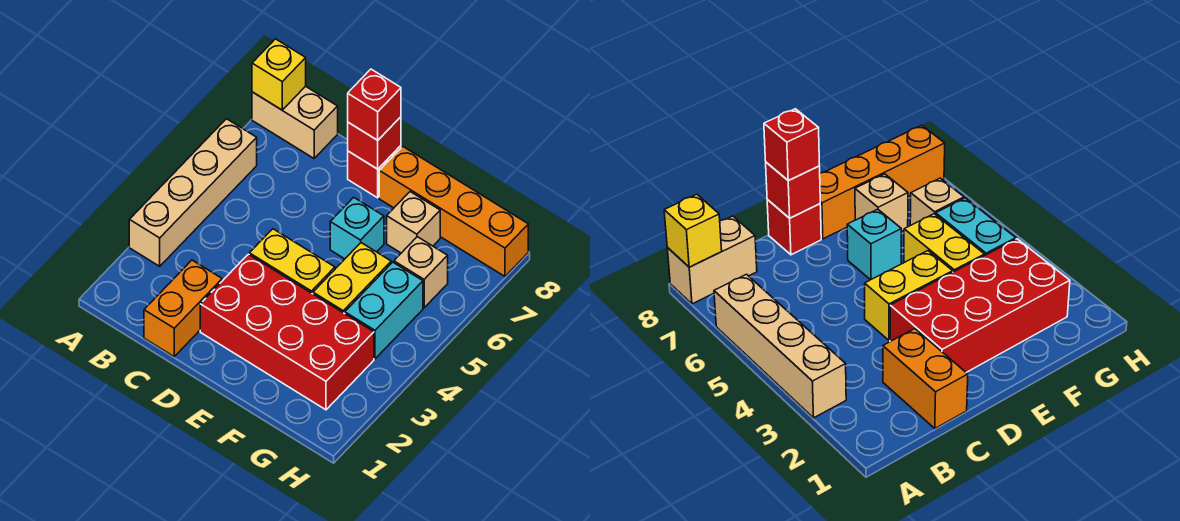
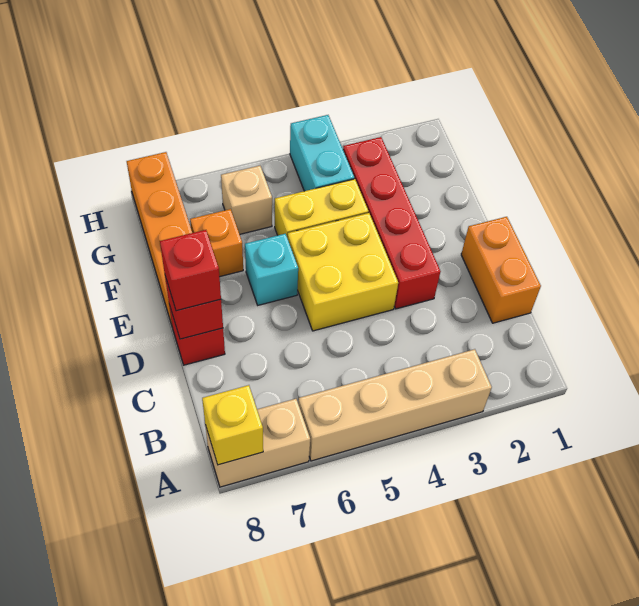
tan 1x2 brick [252,86,338,158] -> tan 1x2 brick turned to [205,399,310,487]
orange 1x2 brick [144,260,222,356] -> orange 1x2 brick turned to [461,217,541,323]
red 2x4 brick [200,254,374,410] -> red 1x4 brick [343,137,441,309]
yellow 1x2 brick [249,229,335,294] -> yellow 2x2 brick [288,213,398,331]
tan 1x1 brick [387,192,440,253] -> orange 1x1 brick [190,209,243,277]
cyan 1x2 brick [345,262,423,359] -> cyan 1x2 brick turned to [290,115,354,191]

